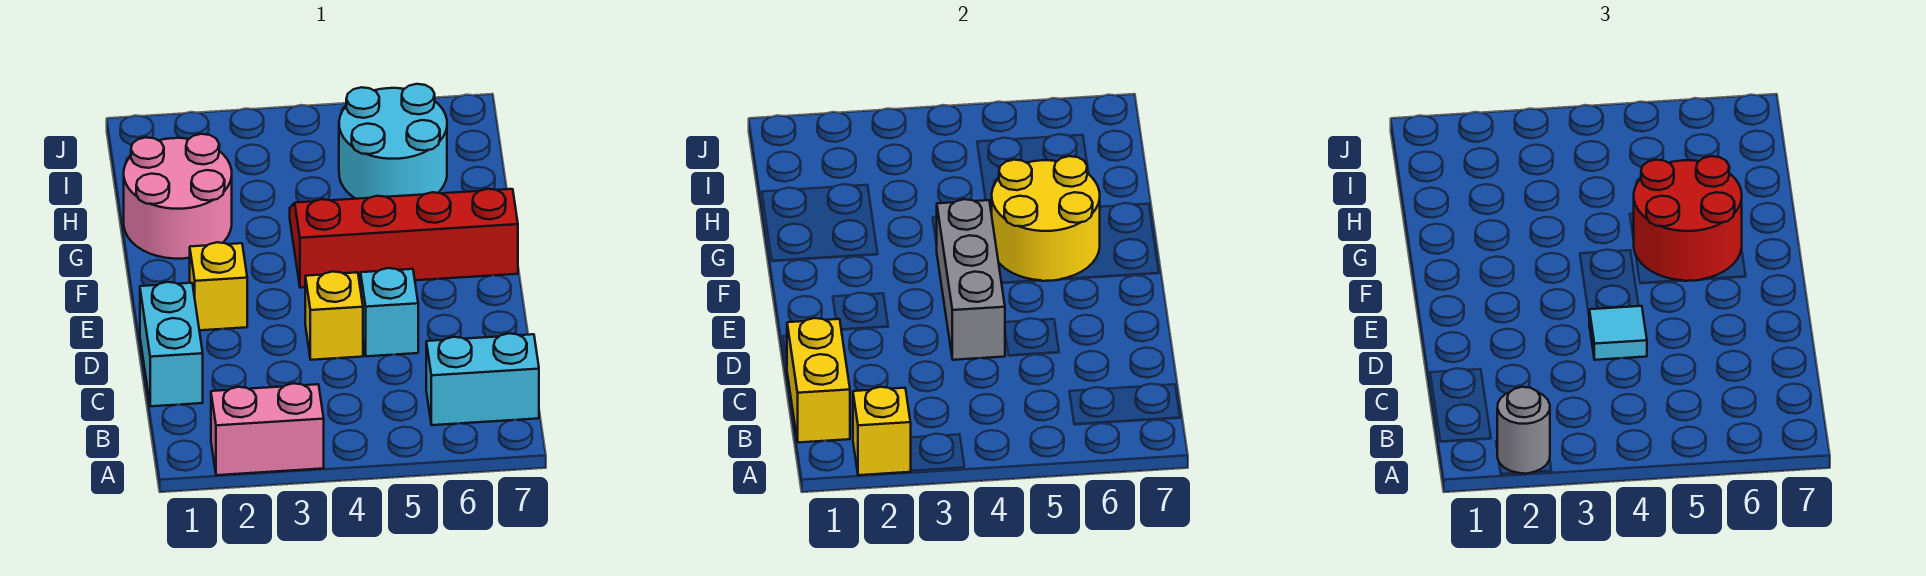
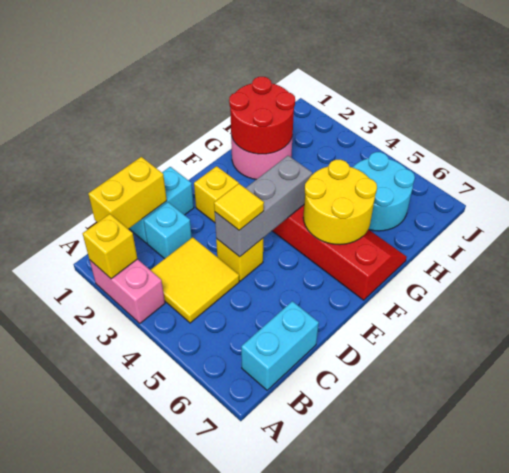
grey 1x1 round brick [1497,387,1550,474] -> none
none -> yellow 2x2 tile [151,237,239,323]
cyan 1x2 brick [426,333,539,425] -> cyan 1x2 brick turned to [241,301,319,390]
cyan 1x1 tile [1589,306,1647,360] -> yellow 1x1 tile [214,184,264,230]
cyan 1x1 brick [361,268,418,356] -> cyan 1x1 brick moved to [144,202,192,259]
red 2x2 round brick [1633,156,1742,281] -> red 2x2 round brick moved to [229,77,295,154]

